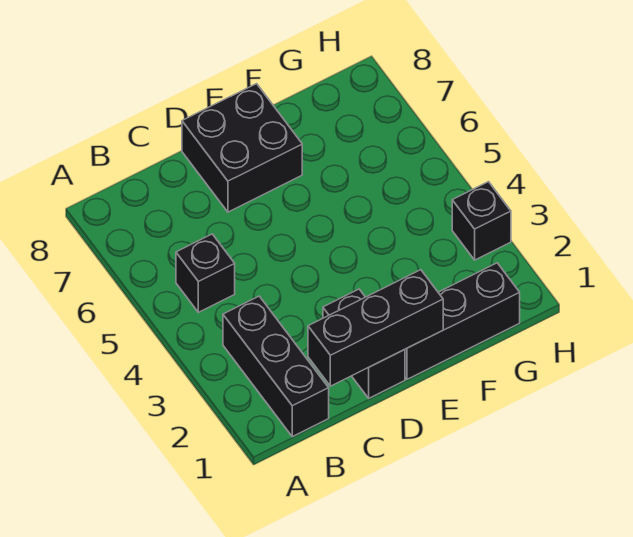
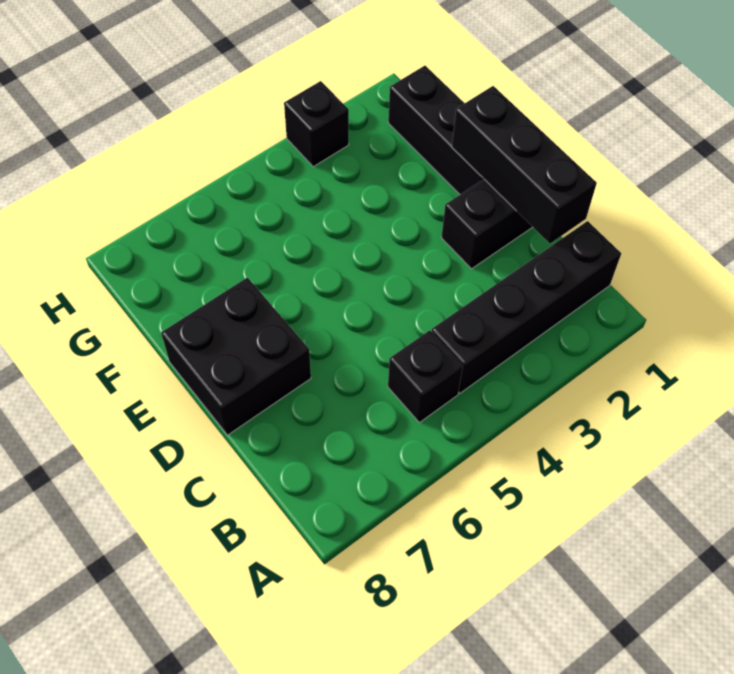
black 1x3 brick [223,296,329,437] -> black 1x4 brick [431,221,621,393]

